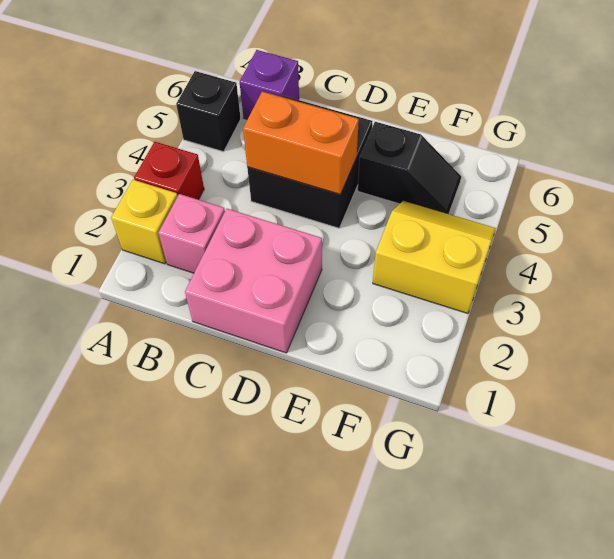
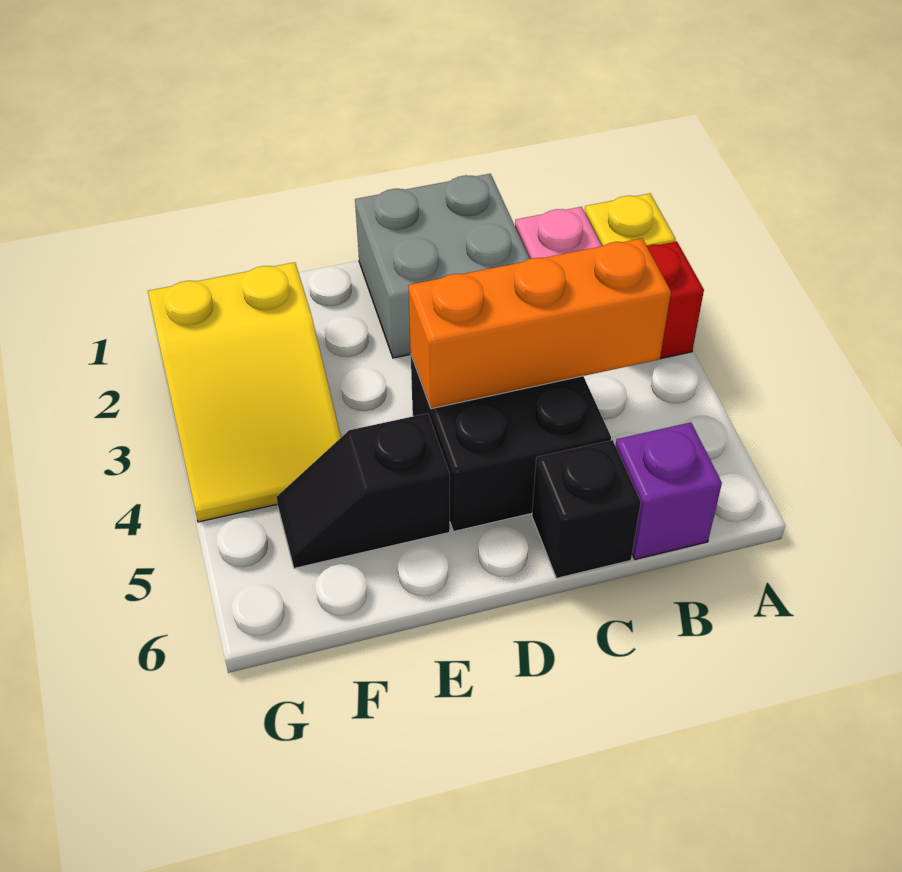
black 1x1 brick [176,71,241,152] -> black 1x1 brick moved to [532,440,641,578]
pink 2x2 brick [185,209,322,353] -> grey 2x2 brick [355,174,530,358]
orange 1x2 brick [243,92,359,195] -> orange 1x3 brick [409,238,671,409]
yellow 2x2 slope [373,201,496,314] -> yellow 2x3 slope [148,262,341,522]

